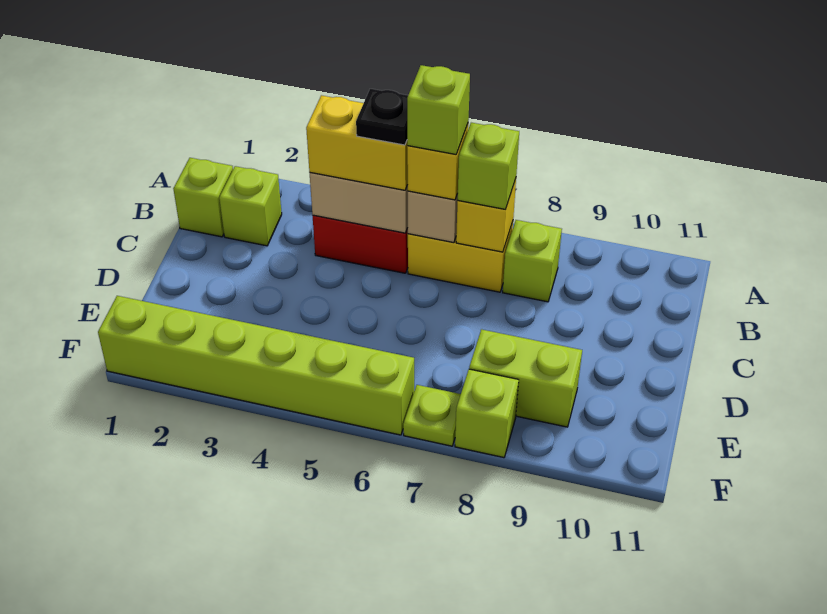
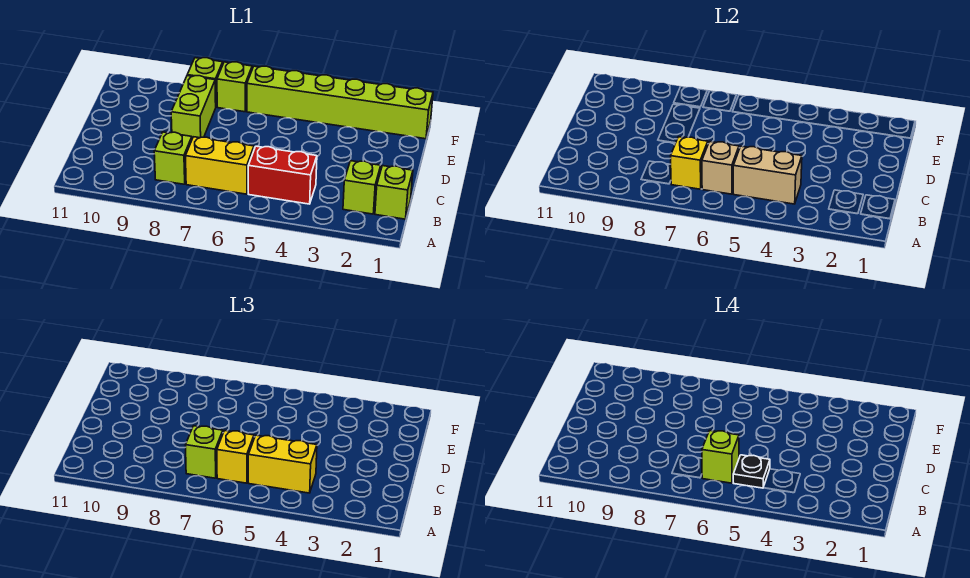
lime 1x2 brick [469,329,582,427] -> lime 1x2 brick turned to [171,76,216,139]
lime 1x1 plate [403,385,461,446] -> lime 1x1 brick [217,62,252,112]

